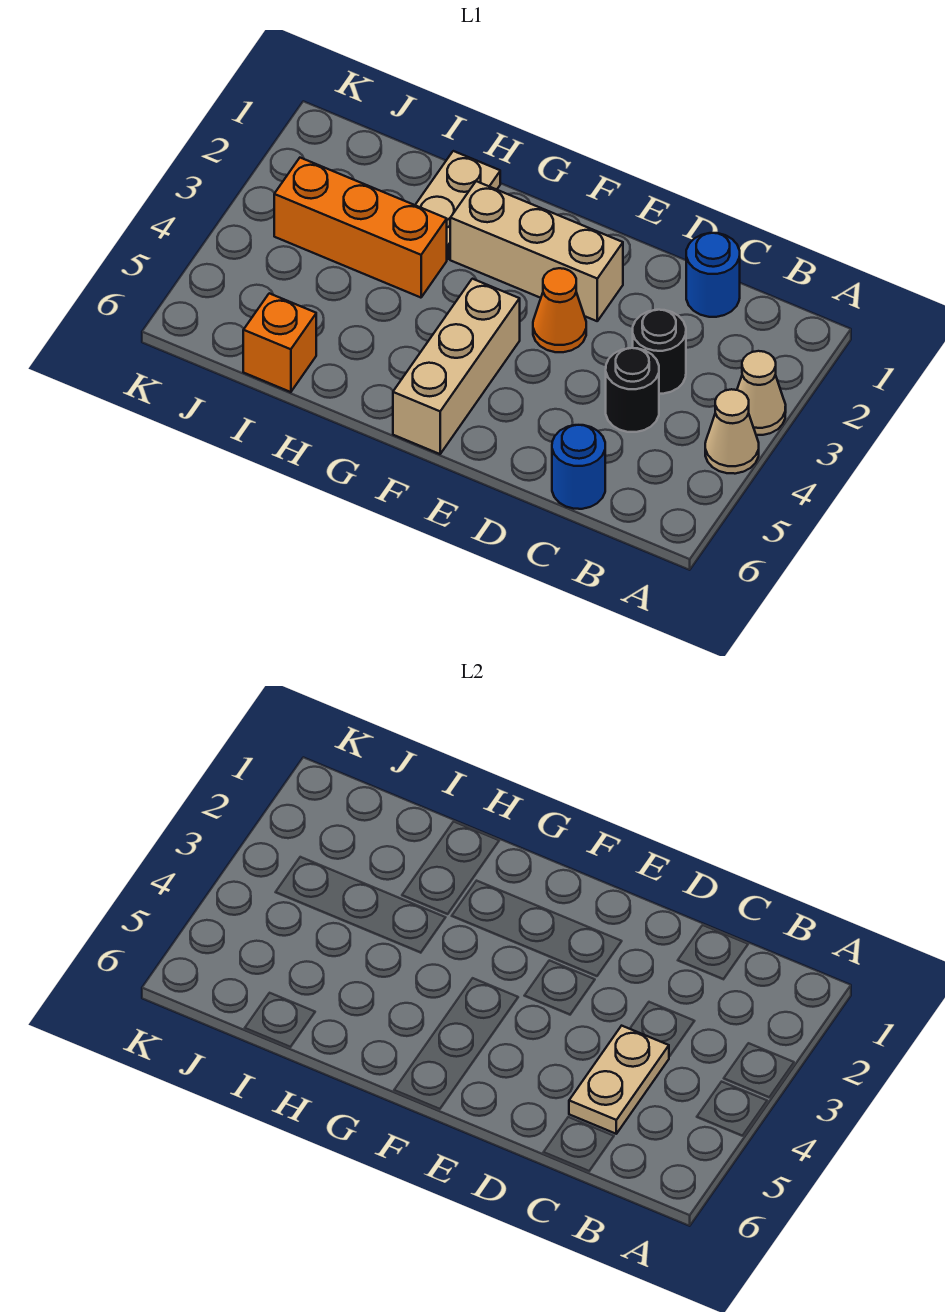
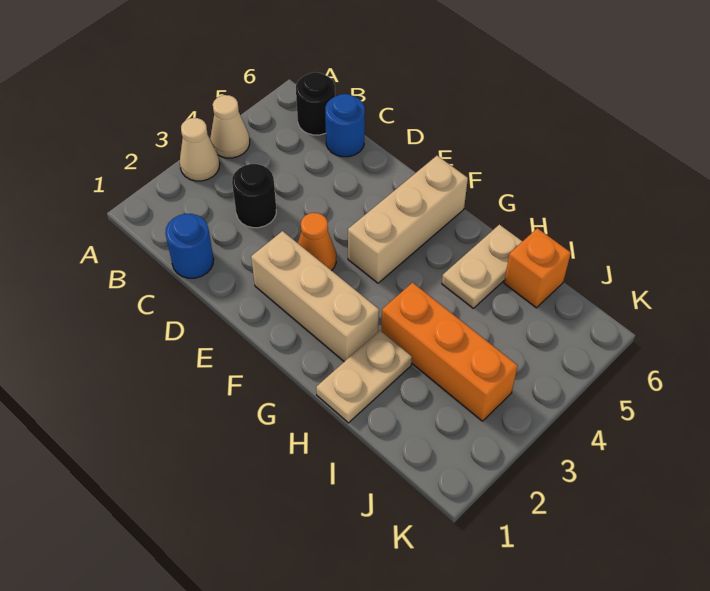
black 1x1 round brick [606,348,659,432] -> black 1x1 round brick moved to [296,72,335,135]
tan 1x2 plate [569,1026,669,1134] -> tan 1x2 plate moved to [442,225,522,308]

